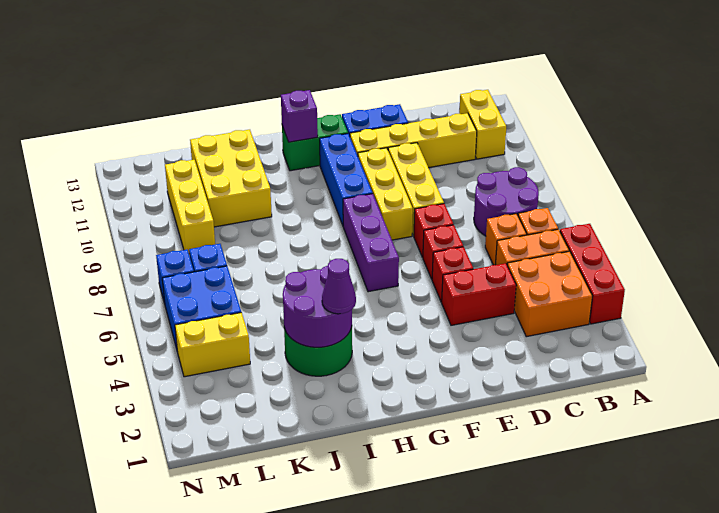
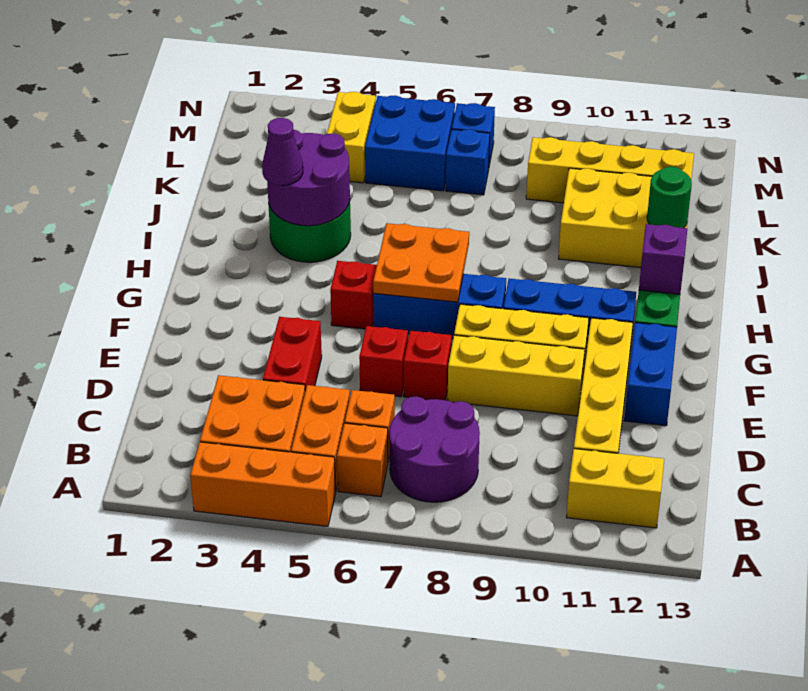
red 1x3 brick [560,224,625,324] -> orange 1x3 brick [190,442,336,526]
red 1x1 brick [432,247,473,302] -> red 1x1 brick moved to [330,261,377,329]
purple 1x3 brick [343,194,399,292] -> blue 1x3 brick [373,274,506,338]
none -> orange 2x2 plate [373,223,469,302]
none -> green 1x1 round brick [647,167,692,228]
yellow 1x3 brick [165,160,215,254] -> yellow 1x4 brick [526,137,694,203]

